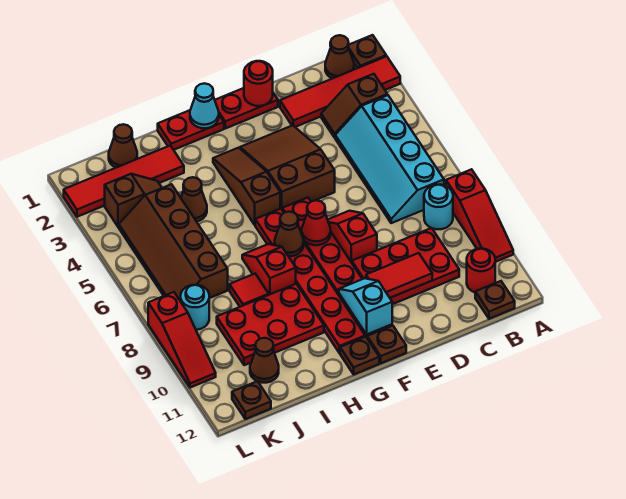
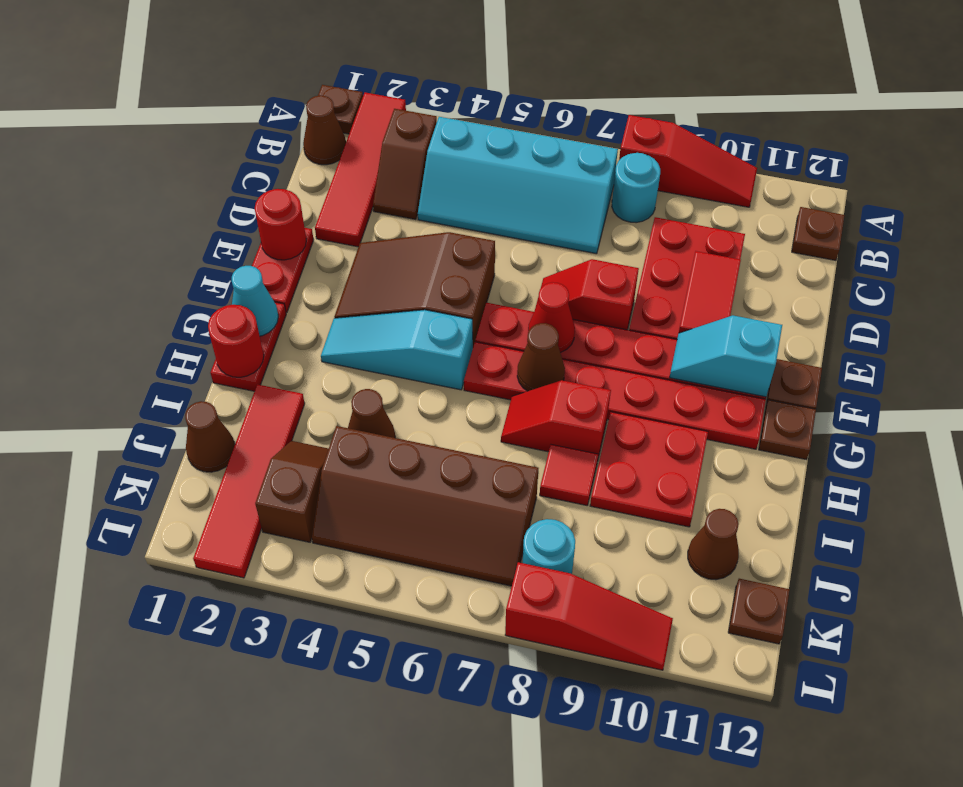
red 1x1 round brick [467,249,495,292] -> red 1x1 round brick moved to [208,305,264,377]
brown 1x3 slope [213,148,280,225] -> cyan 1x3 slope [321,310,473,390]
red 2x3 plate [217,284,324,365] -> red 2x2 plate [590,412,708,527]

